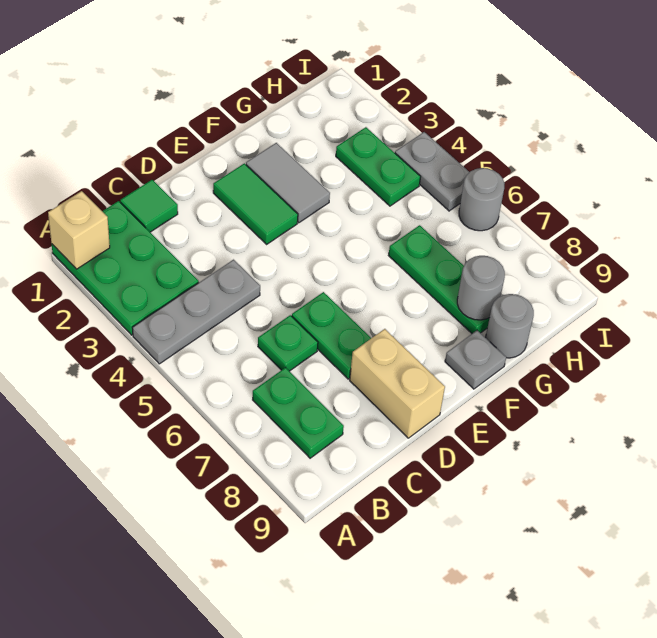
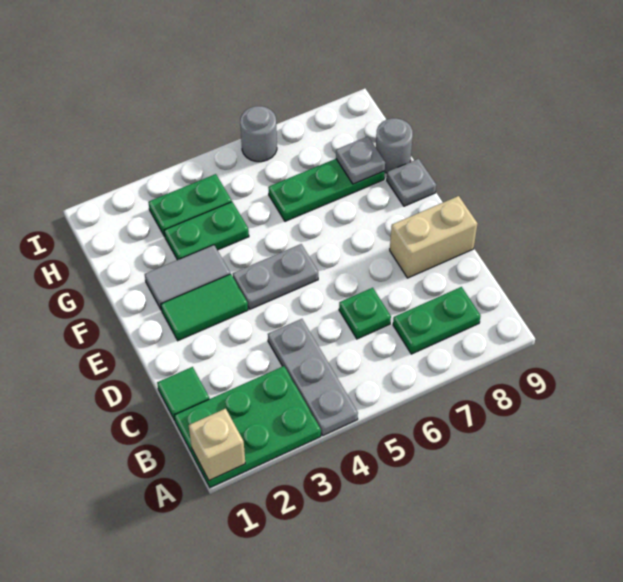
green 1x2 plate [292,292,371,379] -> green 1x2 plate moved to [164,202,249,260]
grey 1x1 round brick [457,256,505,320] -> grey 1x1 plate [336,137,385,184]
grey 1x2 plate [395,132,469,211] -> grey 1x2 plate moved to [233,244,318,309]

